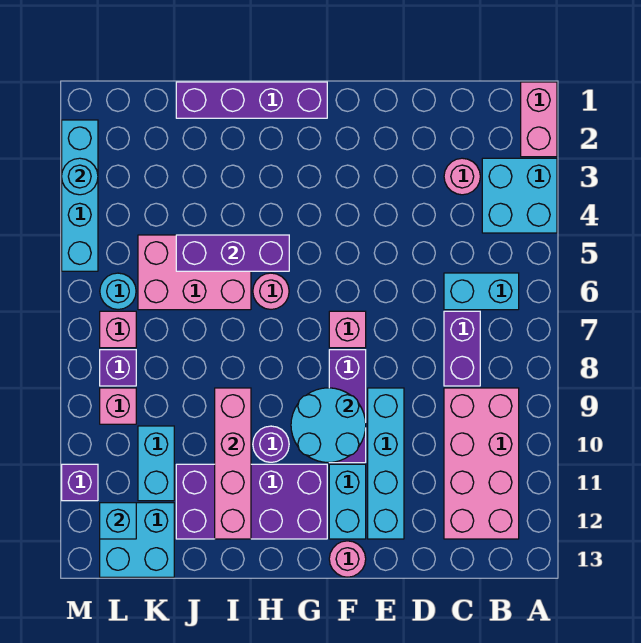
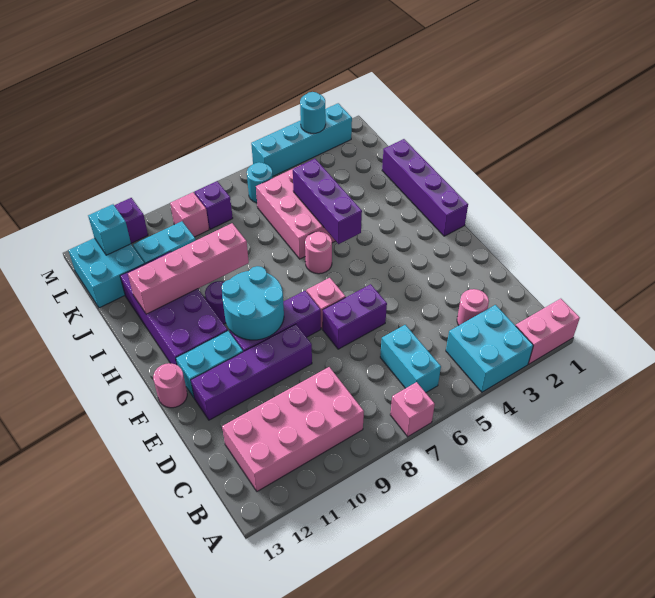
purple 1x2 brick [444,311,480,386] -> purple 1x2 brick moved to [323,284,387,349]
cyan 1x4 brick [368,388,404,539] -> purple 1x4 brick [191,324,312,420]
pink 1x1 brick [100,311,136,348] -> pink 1x1 brick moved to [390,382,435,437]

